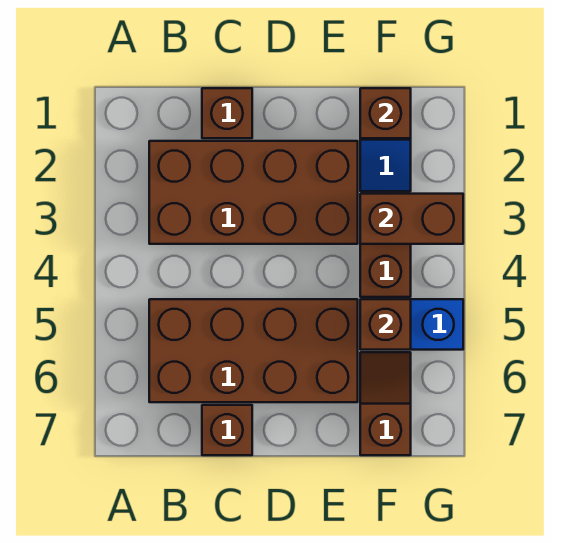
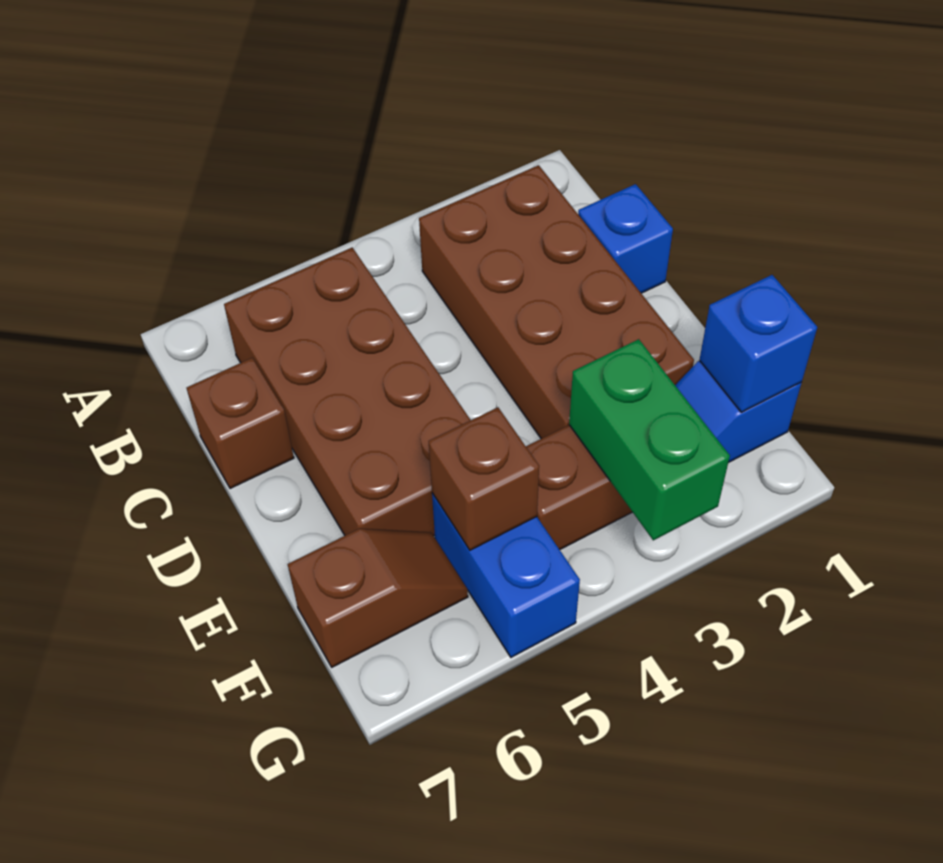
brown 1x1 brick [202,88,252,138] -> blue 1x1 brick [578,184,673,293]
brown 1x1 brick [360,88,411,138] -> blue 1x1 brick [699,275,817,412]
brown 1x2 brick [360,194,463,244] -> green 1x2 brick [569,339,730,540]

